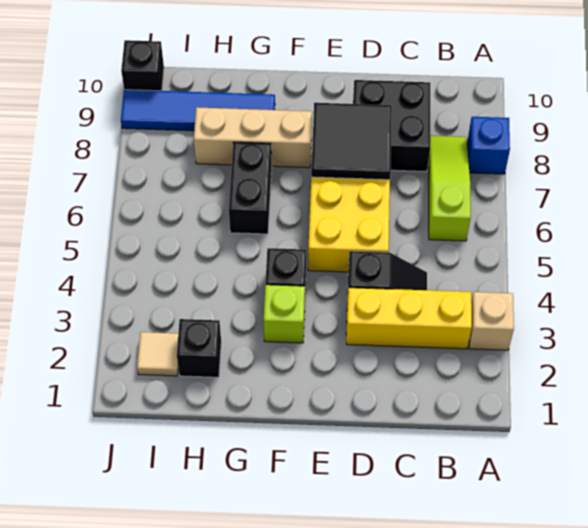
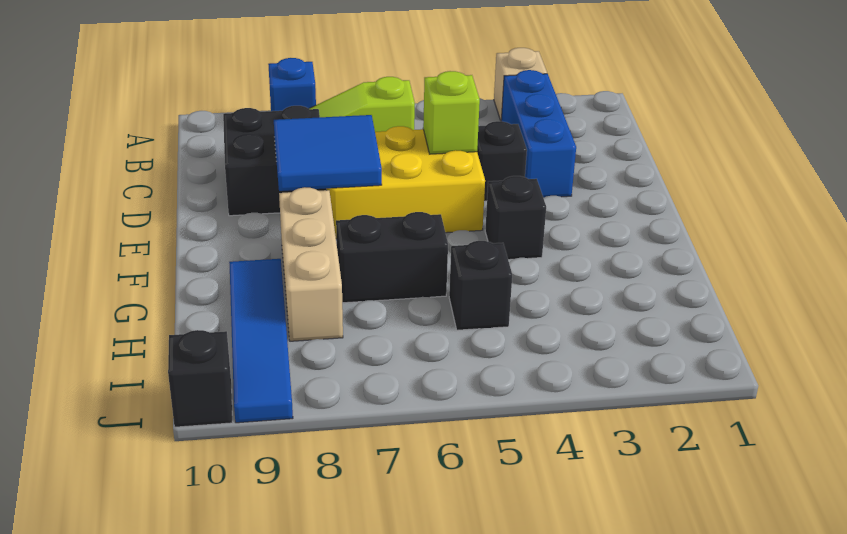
yellow 1x3 brick [346,288,472,349] -> blue 1x3 brick [501,70,576,198]
black 2x2 tile [311,103,392,180] -> blue 2x2 tile [274,115,382,191]
lime 1x1 brick [264,285,305,343] -> lime 1x1 brick moved to [423,71,480,154]
black 1x1 brick [177,319,221,377] -> black 1x1 brick moved to [449,241,512,330]
tan 1x1 tile [137,332,178,376] -> none

